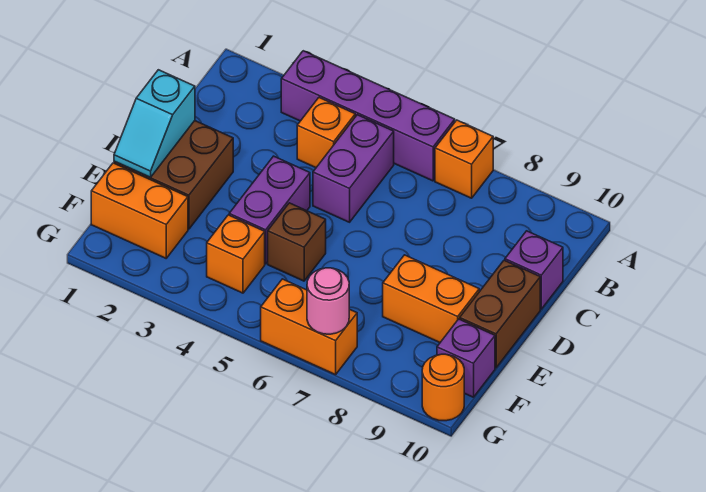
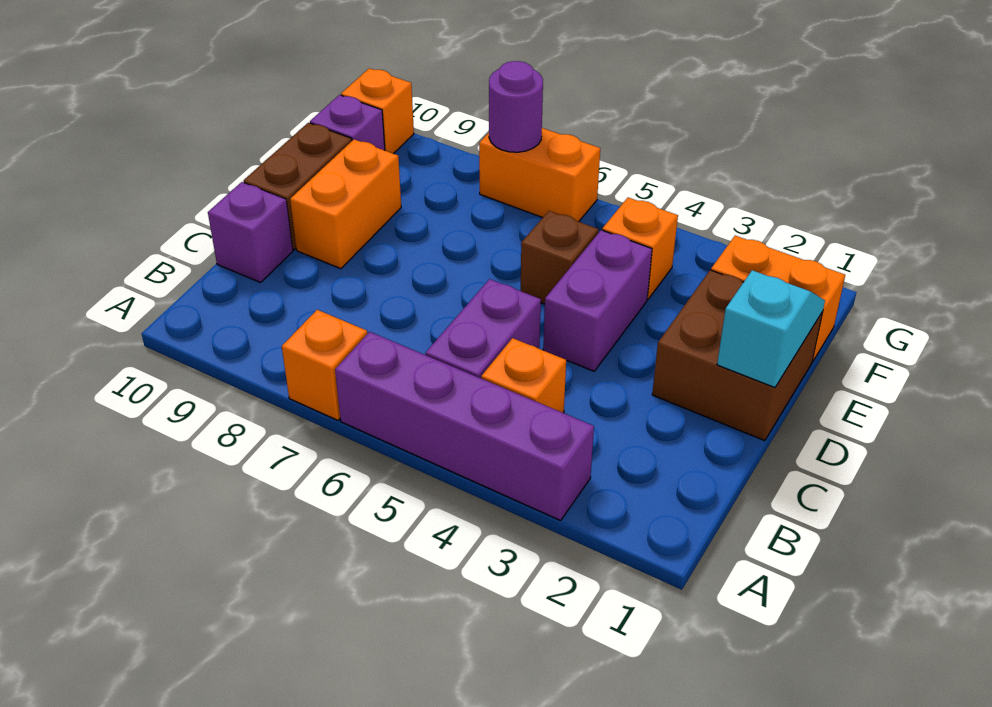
orange 1x2 brick [383,255,479,343] -> orange 1x2 brick turned to [290,139,401,269]
pink 1x1 round brick [307,268,349,334] -> purple 1x1 round brick [489,61,543,152]
orange 1x1 round brick [422,354,464,421] -> orange 1x1 brick [341,68,414,154]

